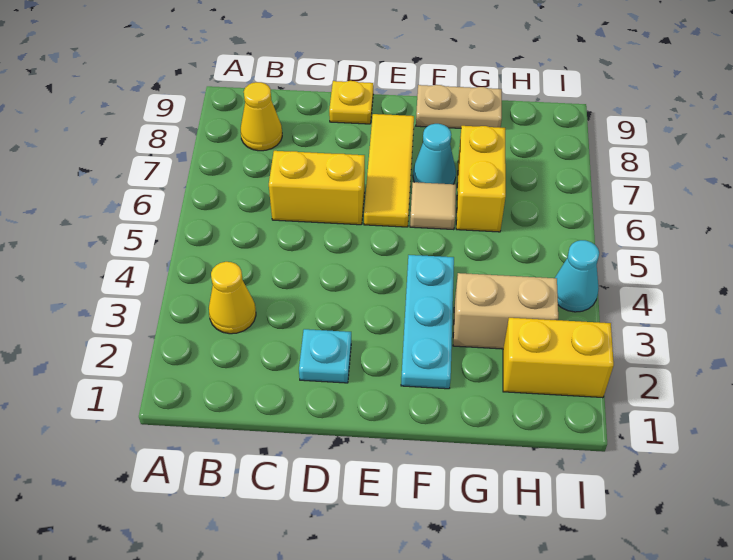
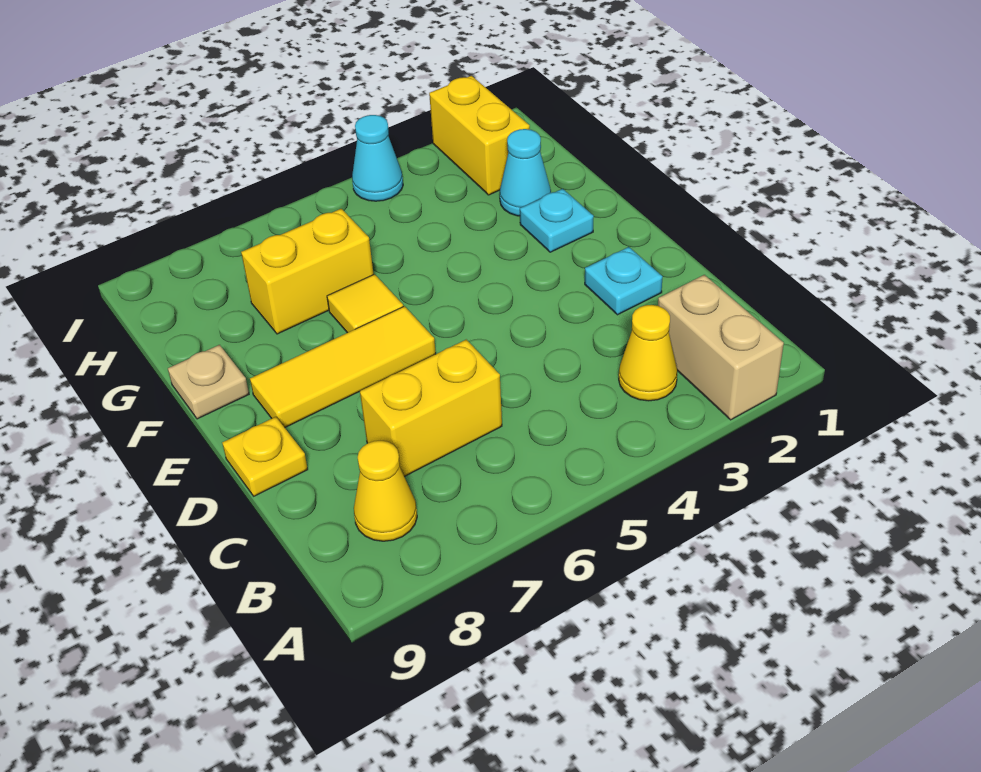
yellow 1x2 brick [269,151,365,225] -> yellow 1x2 brick turned to [360,339,502,477]
cyan 1x3 plate [401,255,454,389] -> cyan 1x1 plate [520,189,594,252]
tan 1x1 tile [410,182,456,230] -> yellow 1x1 tile [327,274,403,333]
cyan 1x1 cone [413,124,456,184] -> cyan 1x1 cone moved to [500,129,551,216]
tan 1x2 plate [416,85,502,128] -> tan 1x1 plate [168,345,249,419]
tan 1x2 brick [453,273,558,349] -> tan 1x2 brick moved to [658,275,784,420]

